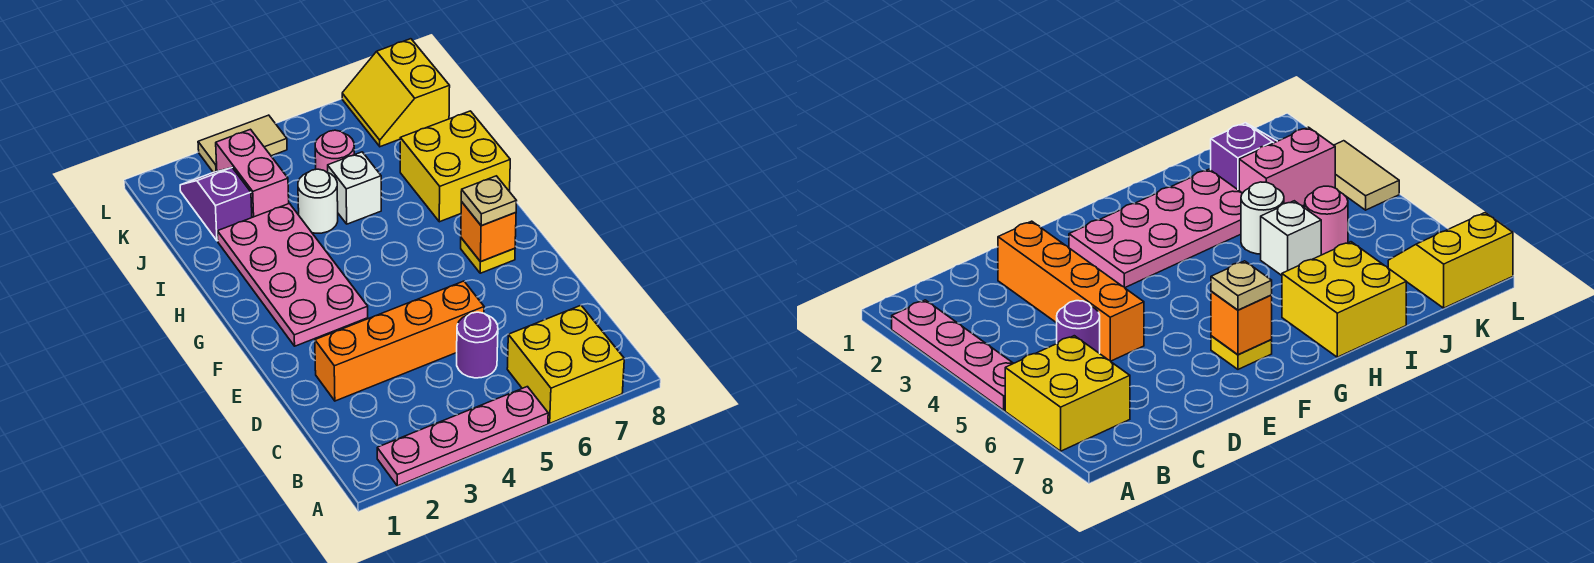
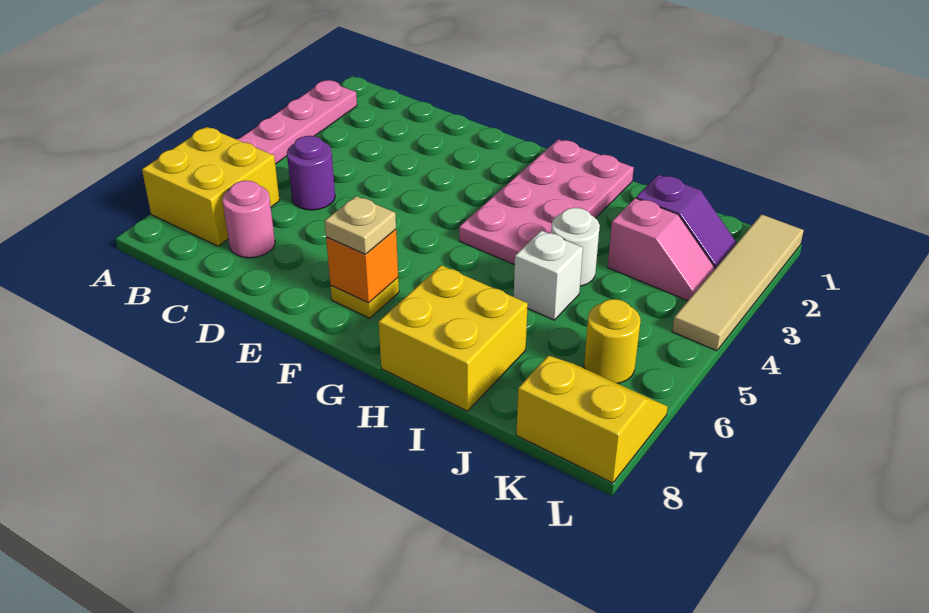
orange 1x4 brick [315,281,484,401] -> none
pink 2x4 plate [217,204,368,346] -> pink 2x4 plate turned to [459,139,634,265]
pink 1x2 brick [216,129,289,217] -> pink 1x2 slope [608,198,715,301]
pink 1x1 round brick [315,130,354,172] -> pink 1x1 round brick moved to [222,181,275,258]
none -> yellow 1x1 round brick [584,299,640,383]
tan 1x2 tile [198,115,287,172] -> tan 1x4 tile [672,214,804,351]

